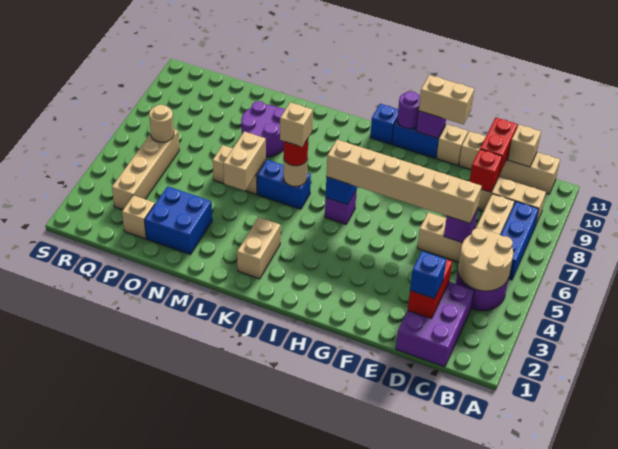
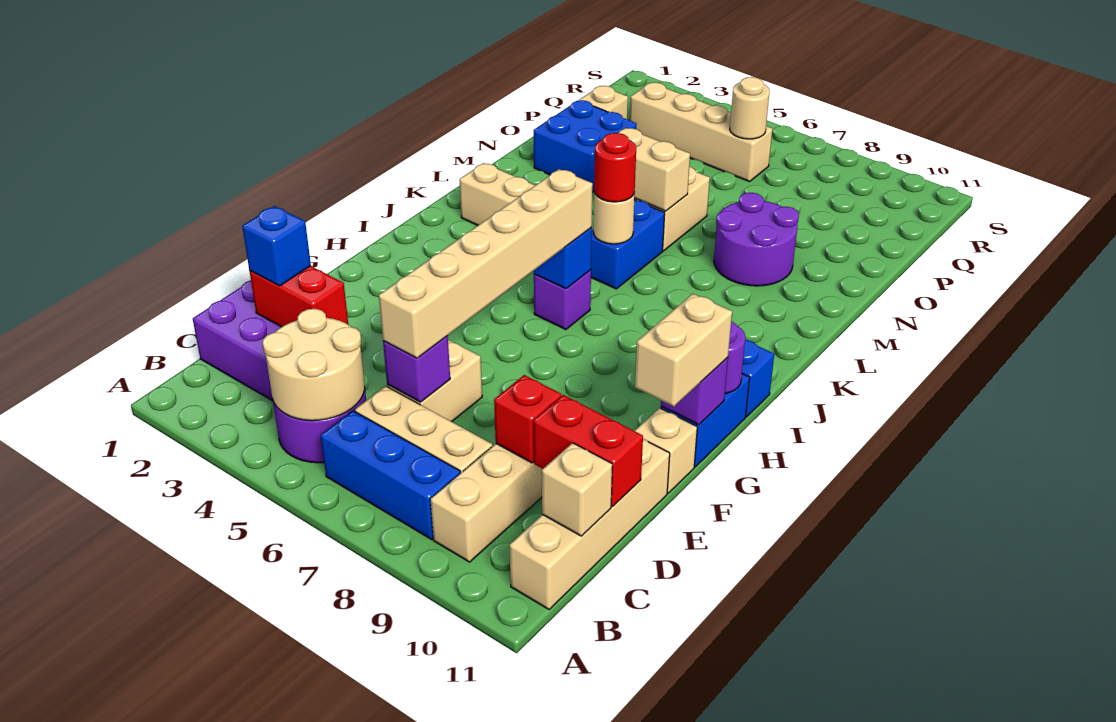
tan 1x1 brick [280,102,313,147] -> none

